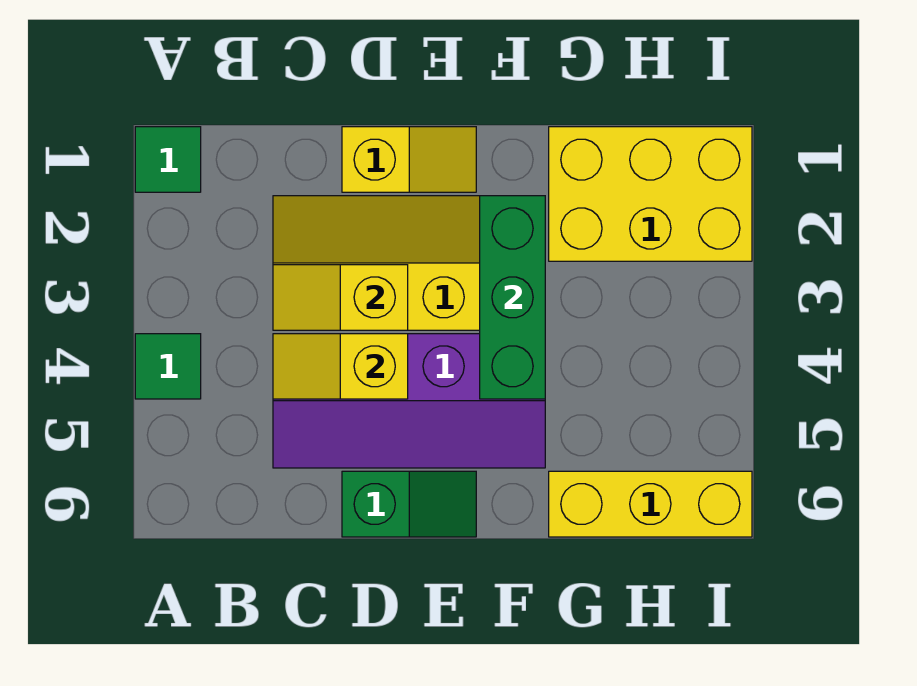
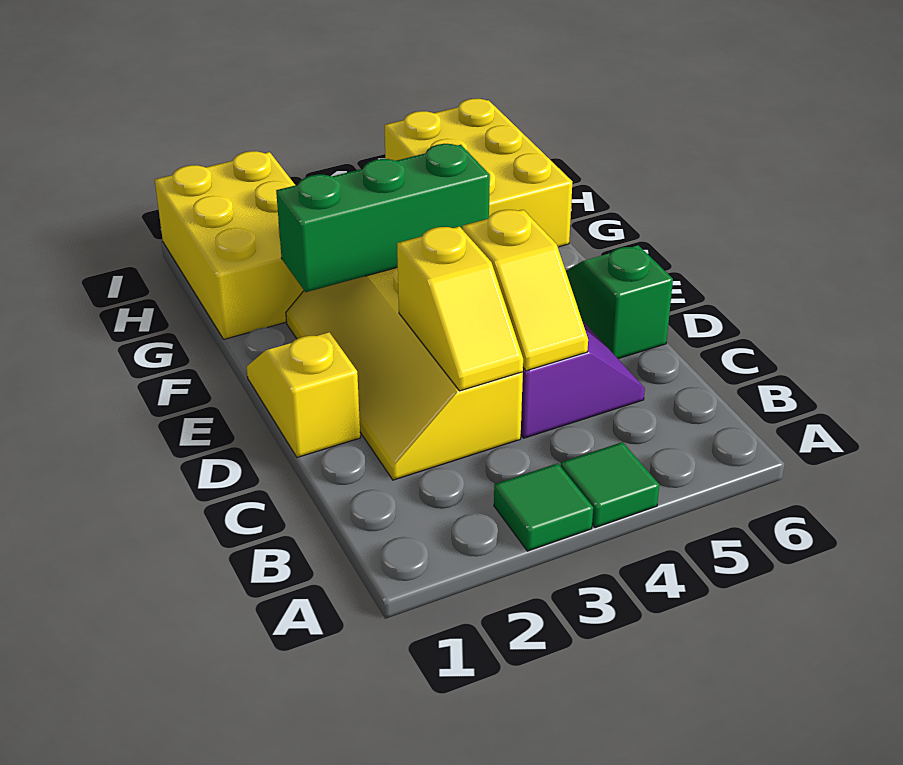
green 1x1 tile [135,127,201,192] -> green 1x1 tile moved to [494,463,593,551]
yellow 1x3 brick [549,471,752,537] -> yellow 2x3 brick [385,99,572,247]

